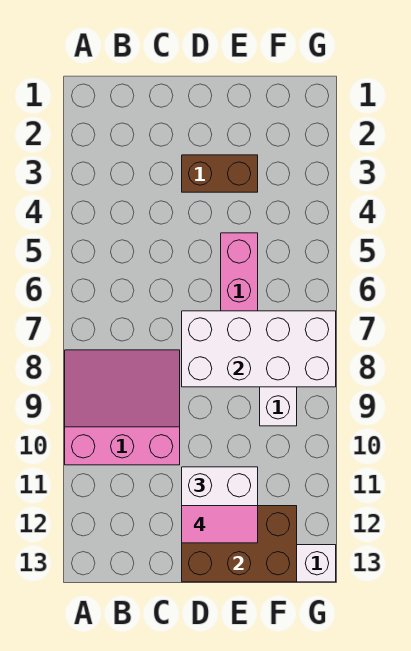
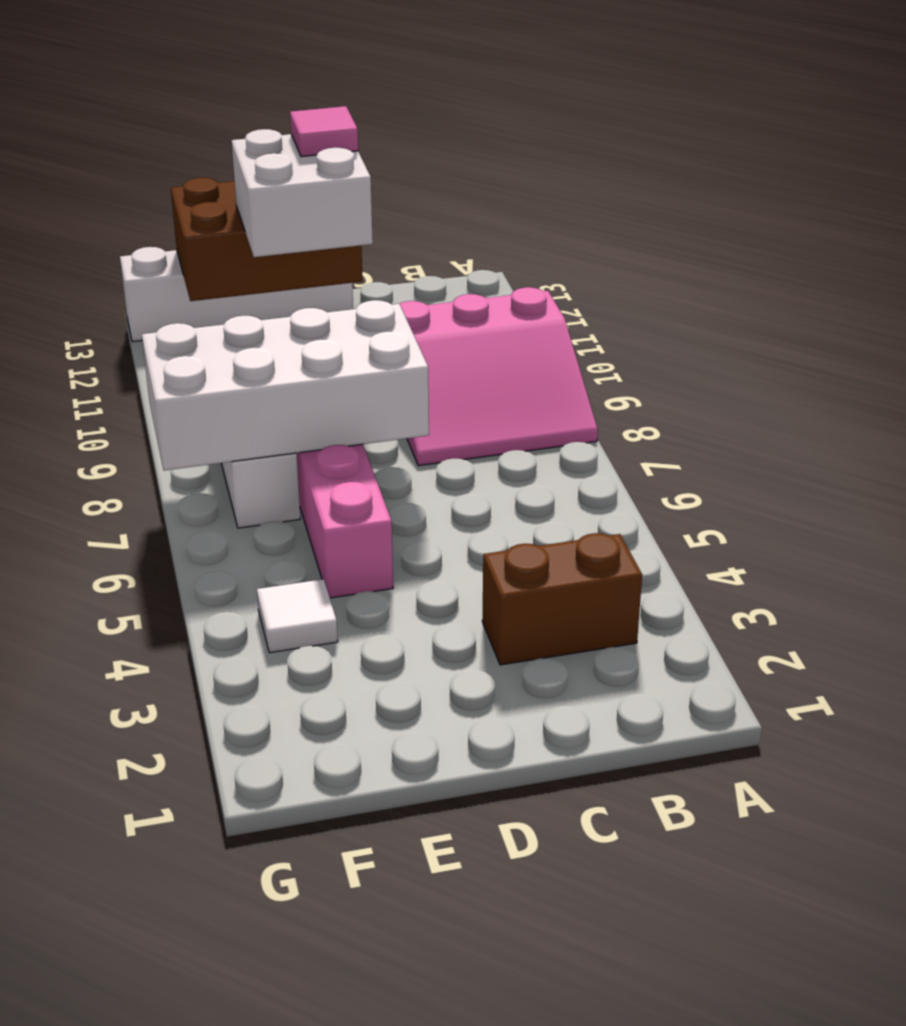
brown 1x2 brick [182,155,258,192] -> brown 1x2 brick moved to [482,533,642,665]
pink 1x2 tile [182,506,258,543] -> pink 1x1 tile [290,106,358,157]
none -> white 1x1 tile [257,579,338,653]

